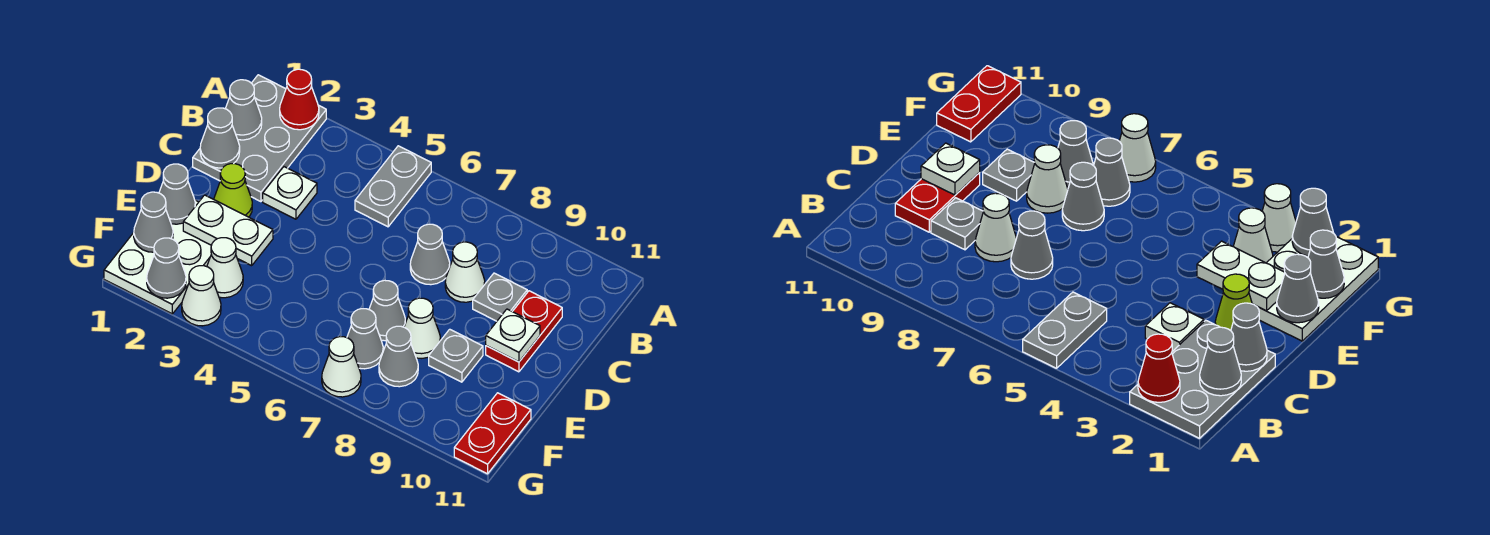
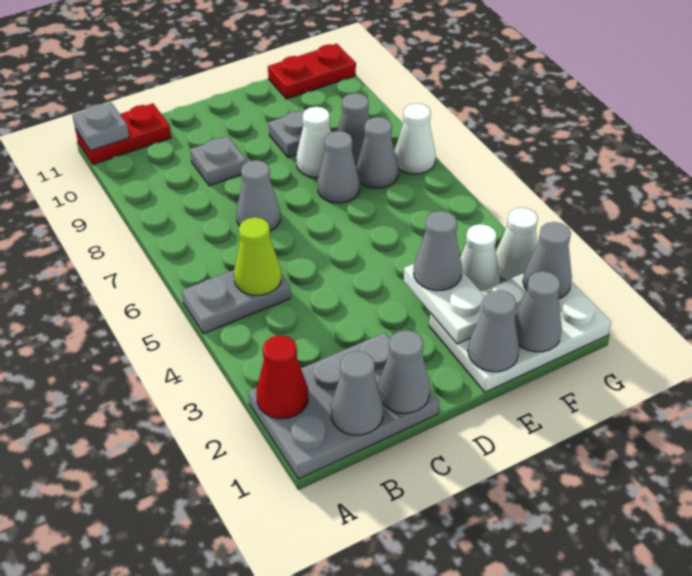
none -> grey 1x1 plate [73,102,129,151]
white 1x1 plate [263,167,317,219] -> none
white 1x1 cone [445,242,485,302] -> none
red 1x2 plate [486,291,562,372] -> red 1x2 plate moved to [75,103,171,164]
lime 1x1 cone [214,164,252,217] -> lime 1x1 cone moved to [234,217,281,295]
white 1x1 plate [486,309,540,362] -> none
none -> grey 1x1 cone [414,211,462,291]

